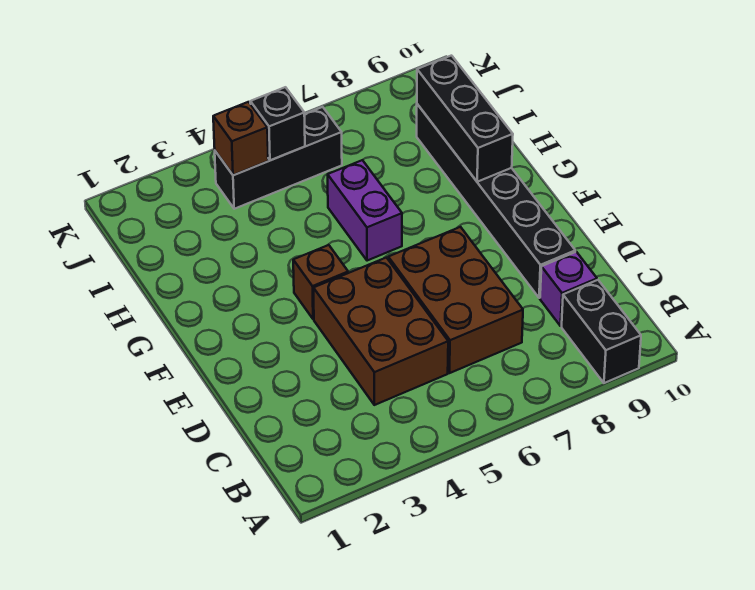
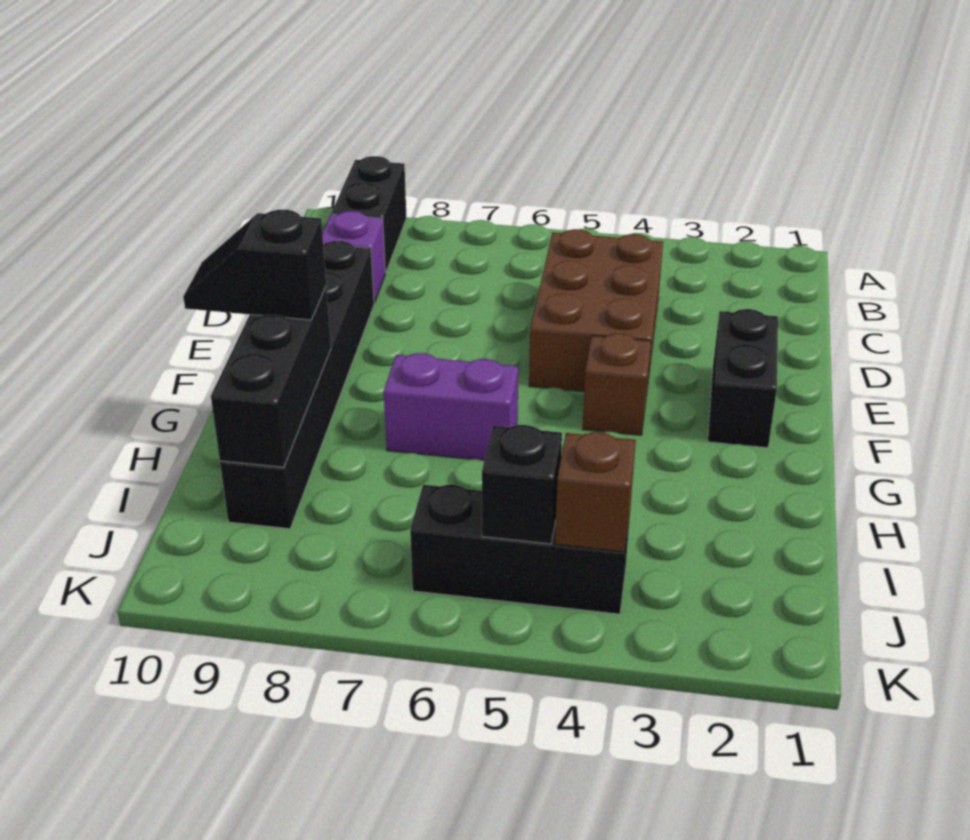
brown 2x3 brick [388,227,523,373] -> none
none -> black 1x2 brick [708,309,778,448]
purple 1x2 brick [328,160,402,261] -> purple 1x2 brick turned to [384,353,518,460]
none -> black 1x2 slope [183,210,326,320]

